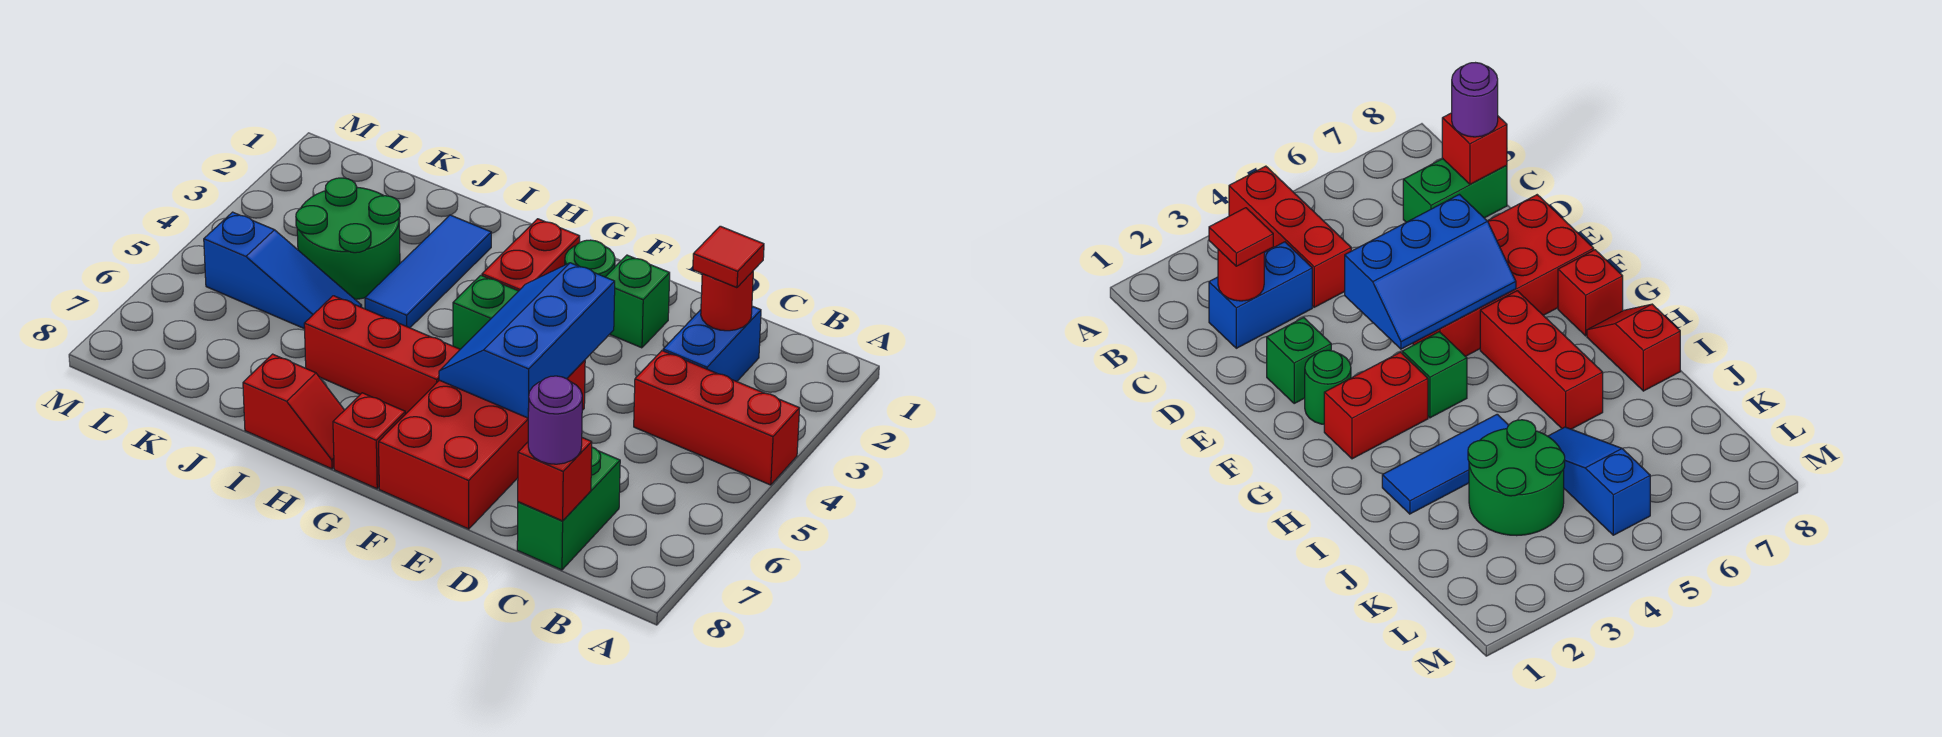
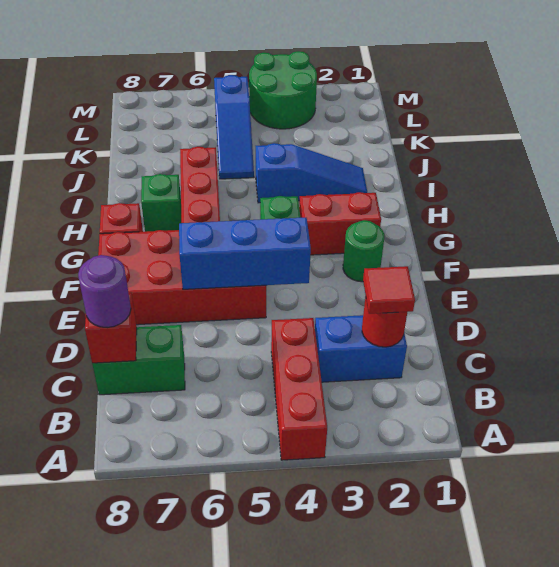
green 1x1 brick [606,255,670,348] -> green 1x1 brick moved to [141,174,181,232]
red 1x2 slope [243,354,344,469] -> none
blue 1x3 tile [365,215,491,328] -> blue 1x3 slope [256,143,367,203]
green 2x2 round brick [296,178,400,299] -> green 2x2 round brick moved to [249,51,317,129]

